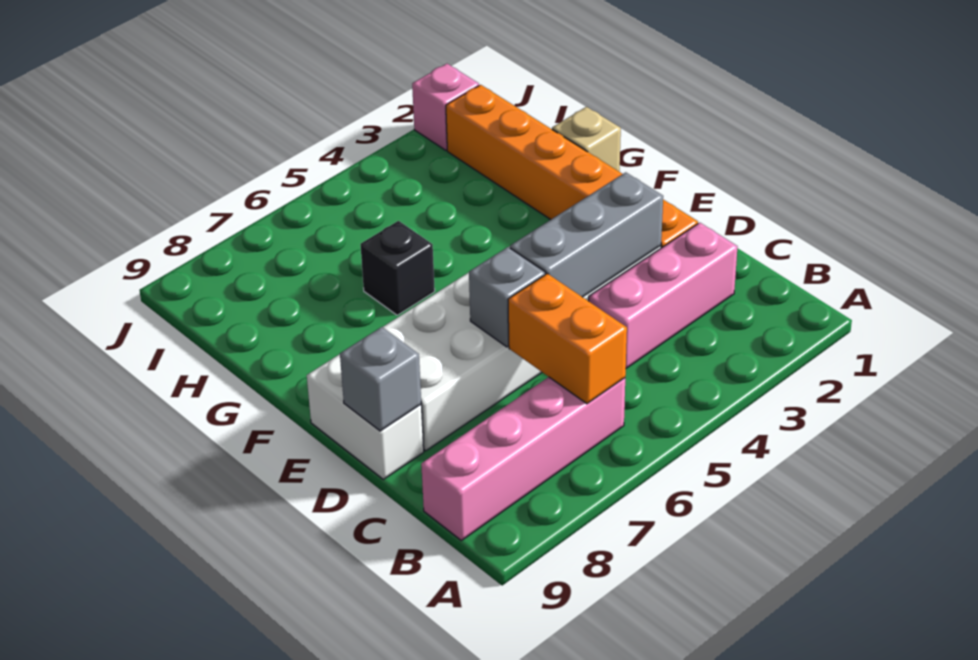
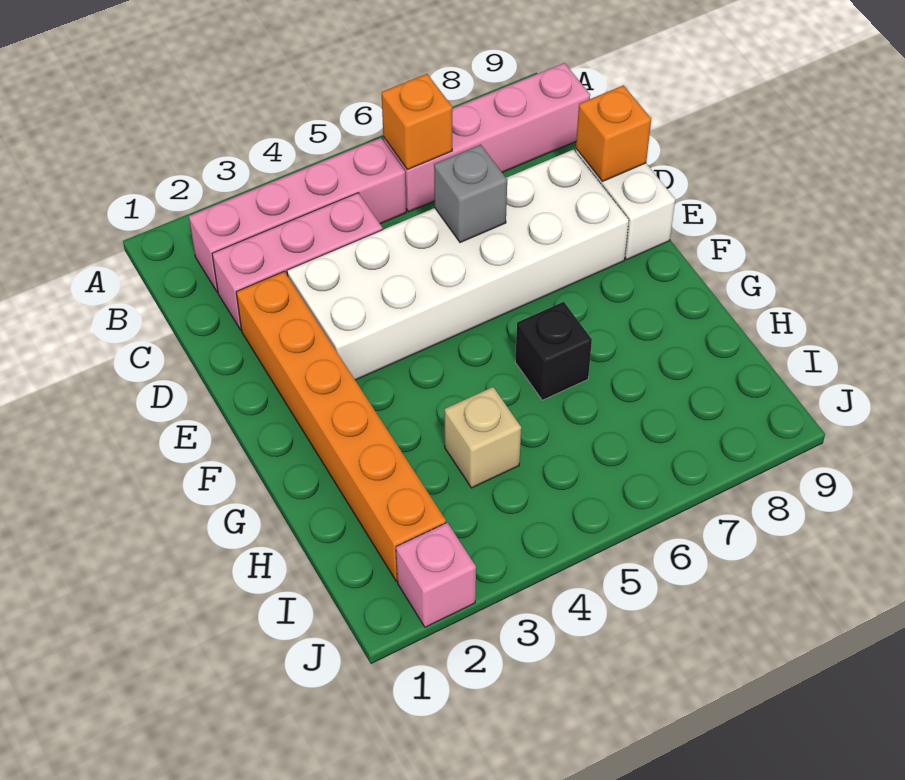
none -> pink 1x4 brick [189,138,406,292]
orange 1x2 brick [508,274,627,404] -> orange 1x1 brick [382,74,452,169]
grey 1x3 brick [510,172,663,297] -> none
grey 1x1 brick [340,327,421,431] -> orange 1x1 brick [576,85,651,182]
tan 1x1 brick [552,107,621,172] -> tan 1x1 brick moved to [445,387,521,488]

